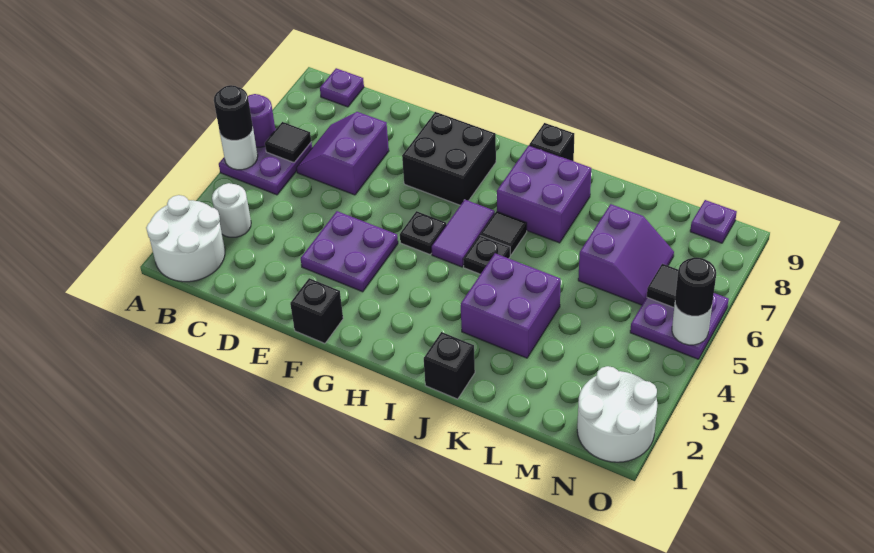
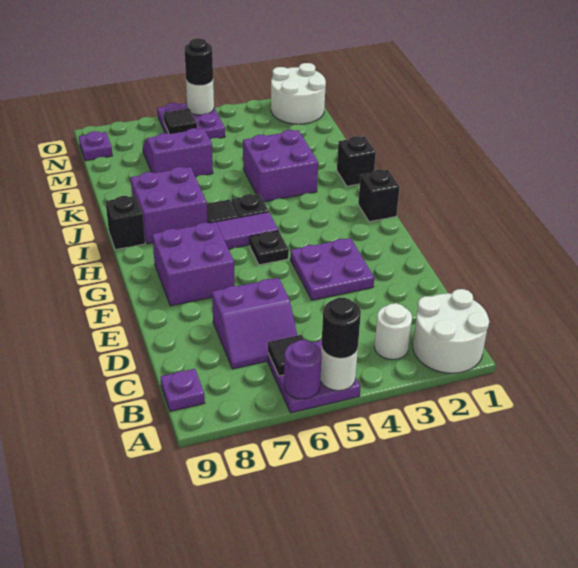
black 1x1 brick [290,278,343,343] -> black 1x1 brick moved to [358,170,400,222]
black 2x2 brick [402,112,496,205] -> purple 2x2 brick [152,222,235,306]

